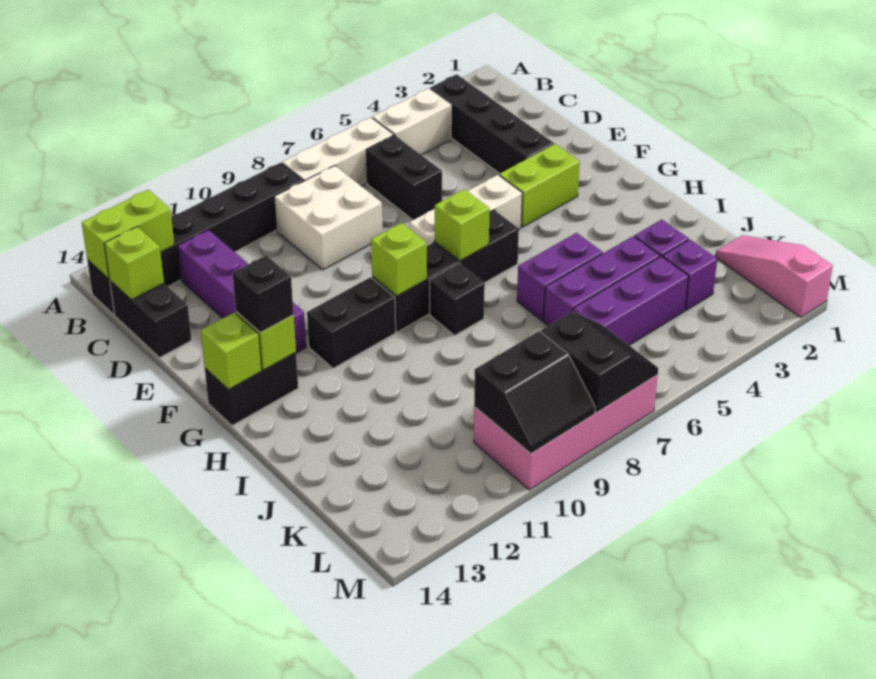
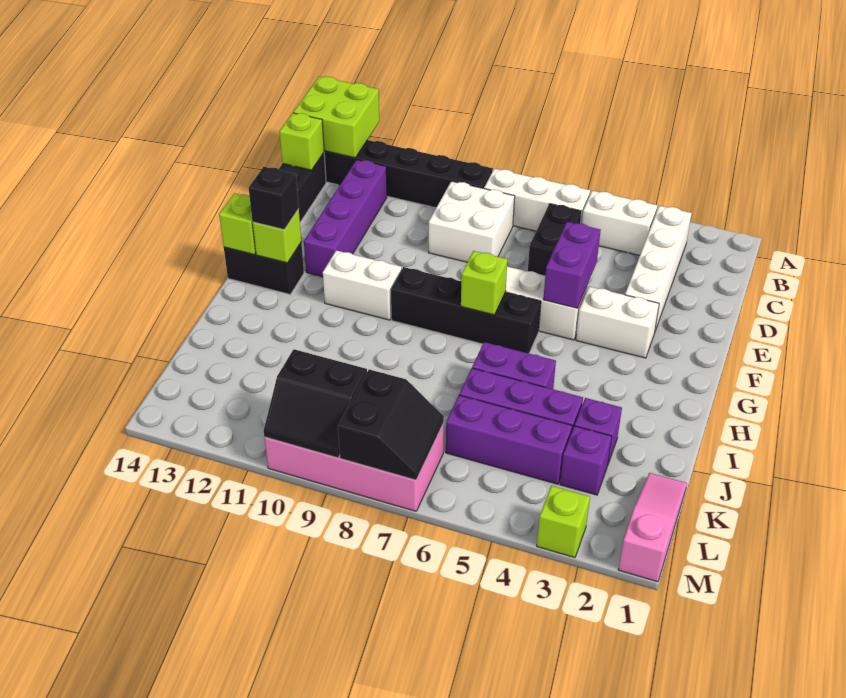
black 1x4 brick [430,74,554,174] -> white 1x4 brick [625,206,692,331]
lime 1x2 brick [82,190,174,279] -> lime 2x2 brick [293,76,379,158]
none -> purple 1x2 brick [543,222,601,308]
lime 1x2 brick [499,144,580,227] -> white 1x2 brick [576,286,659,358]
lime 1x1 brick [371,223,427,296] -> lime 1x1 brick moved to [537,486,590,558]
black 1x2 brick [307,277,396,368] -> white 1x2 brick [323,251,402,320]
black 1x1 brick [430,263,485,335] -> none

